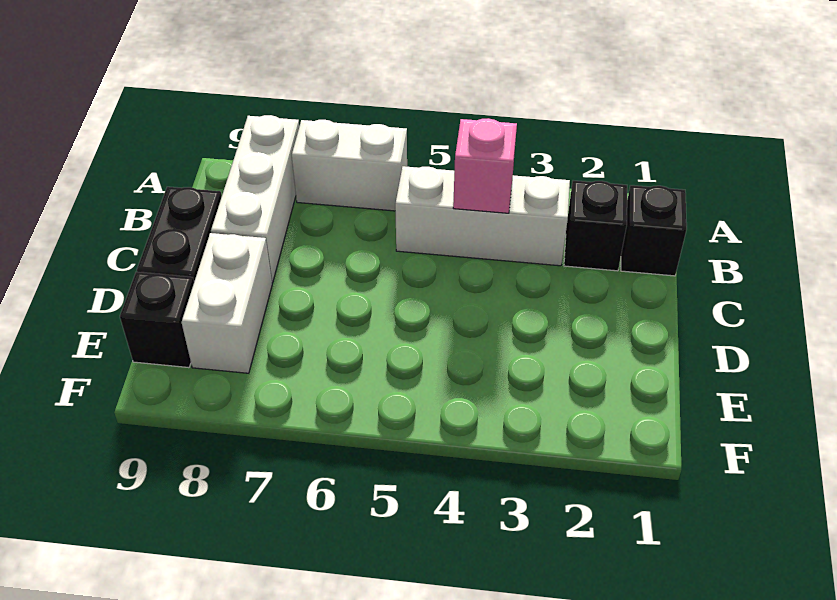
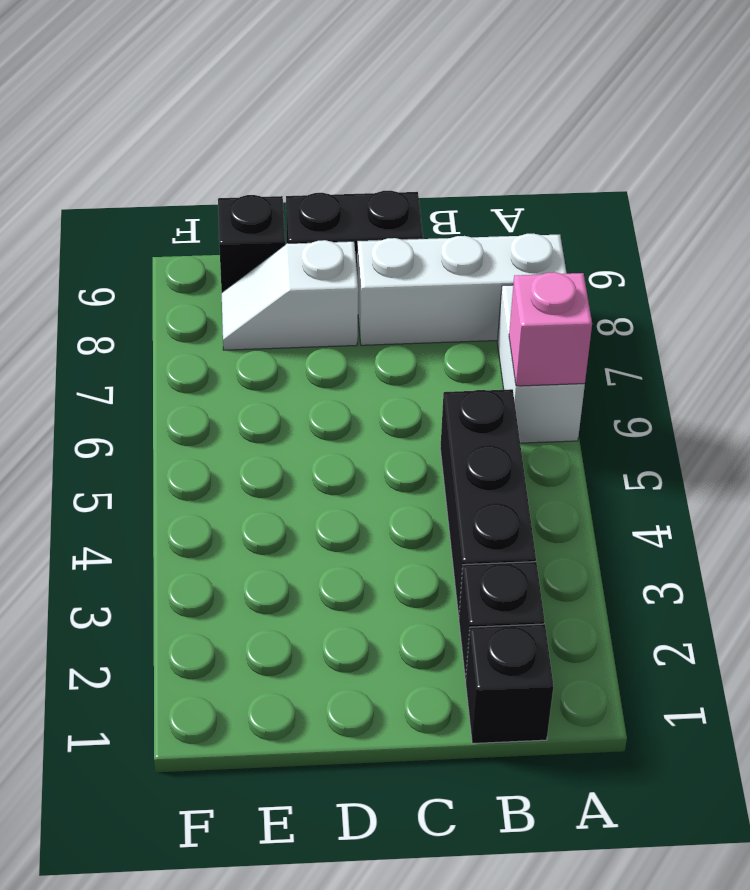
white 1x3 brick [395,166,570,266] -> black 1x3 brick [440,389,536,617]
pink 1x1 brick [453,118,517,213] -> pink 1x1 brick moved to [509,272,592,386]
white 1x2 brick [182,233,272,373] -> white 1x2 slope [222,240,358,350]

